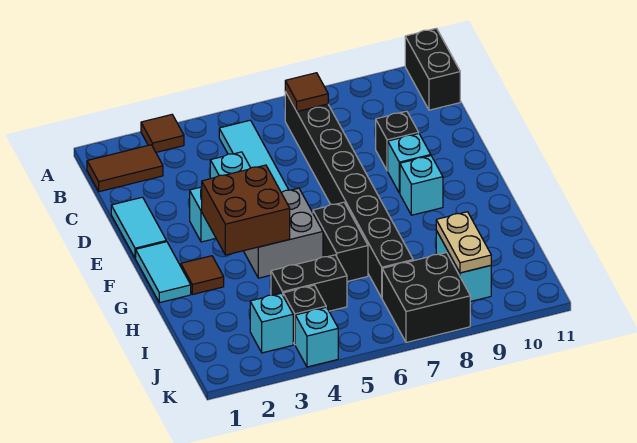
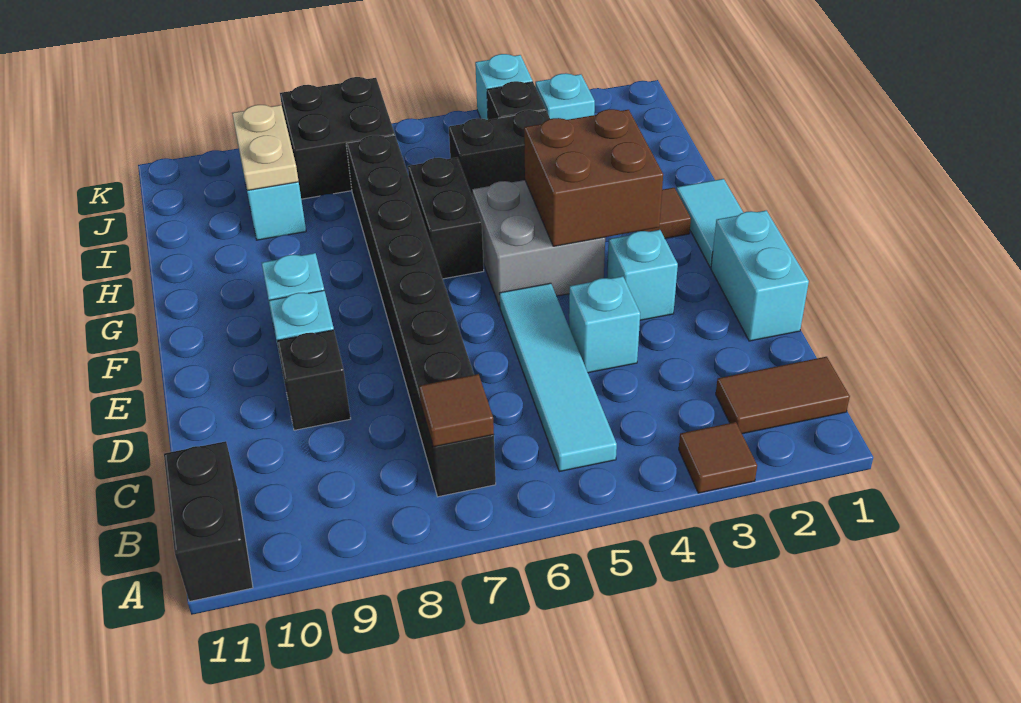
cyan 1x2 tile [111,197,166,258] -> cyan 1x2 brick [711,210,809,341]

